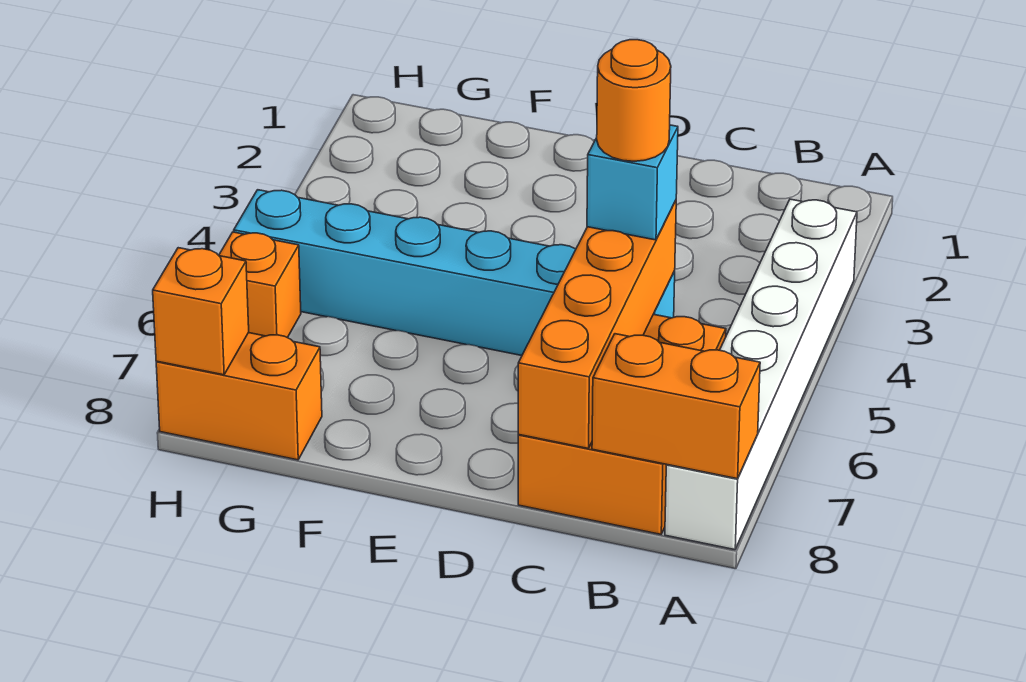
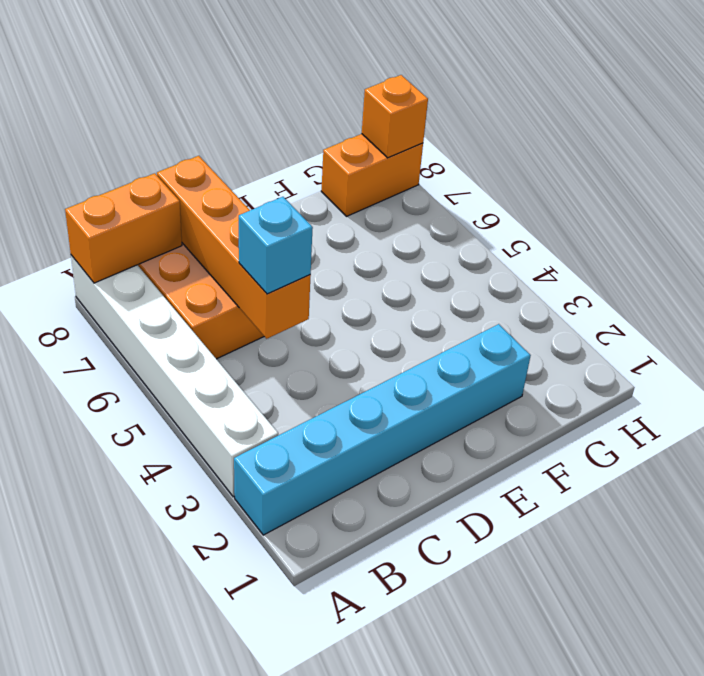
cyan 1x6 brick [234,190,675,356] -> cyan 1x6 brick moved to [234,324,531,535]
orange 1x1 round brick [597,40,671,161] -> none
orange 1x1 brick [219,232,301,338] -> none

